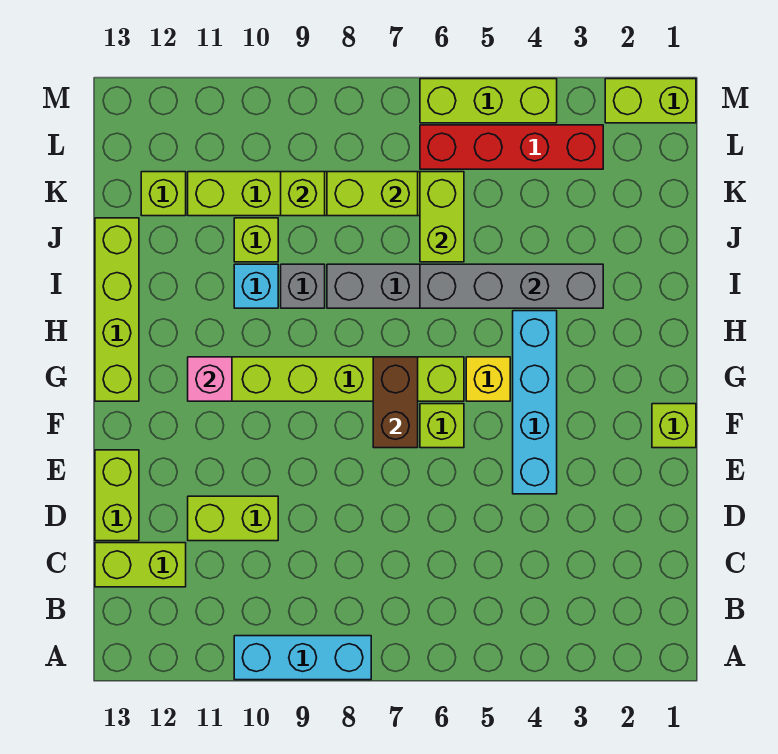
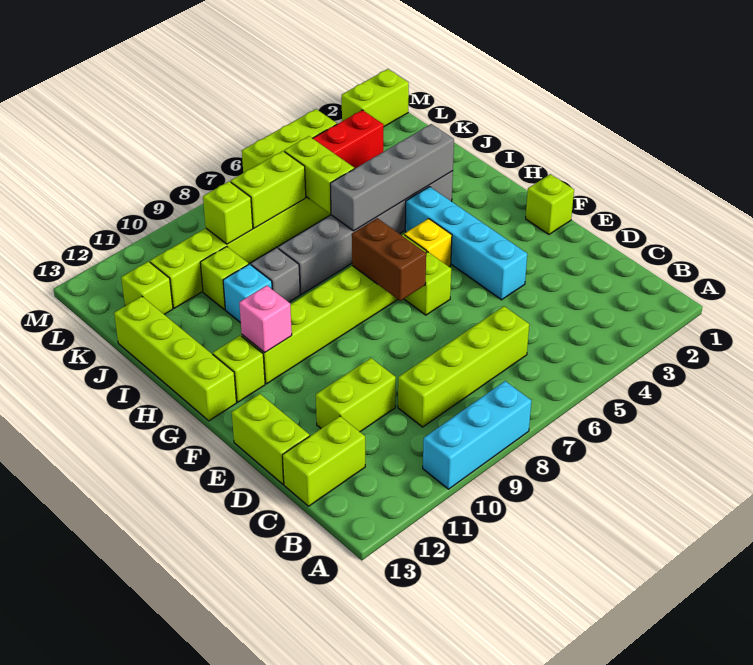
none -> lime 1x4 brick [398,306,529,427]
none -> lime 1x1 brick [213,335,265,402]

